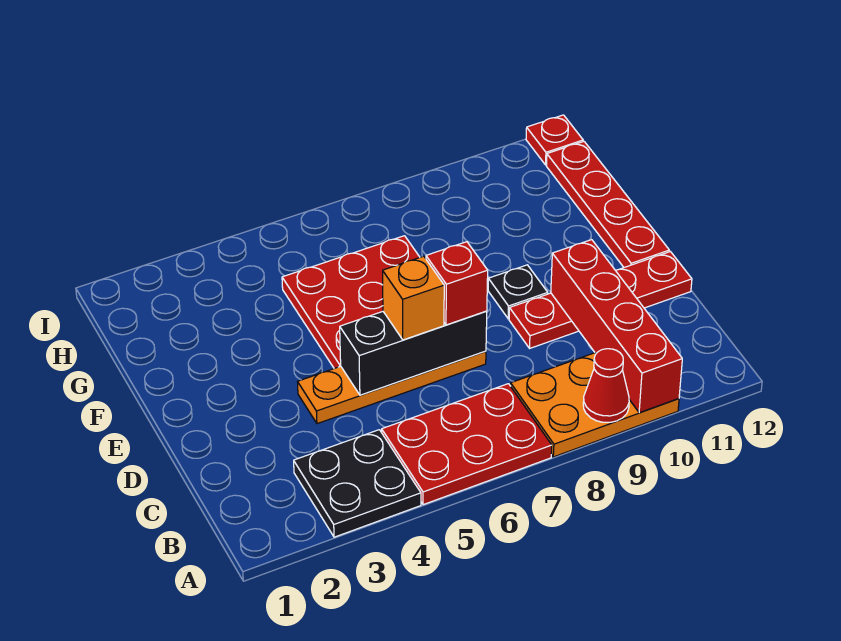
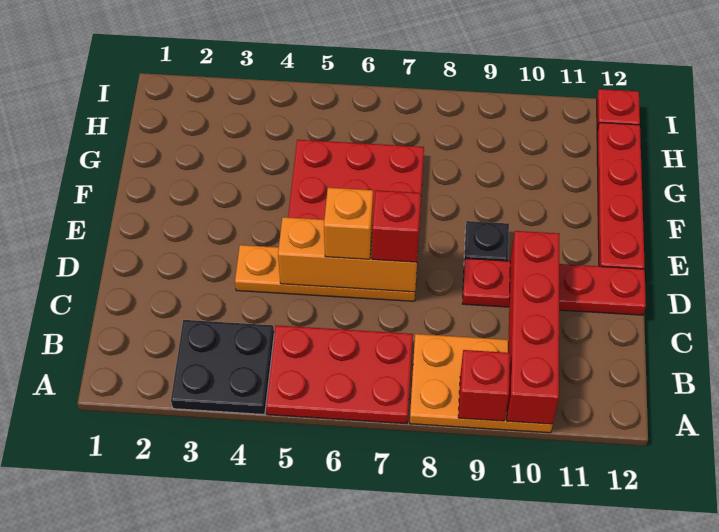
red 1x1 cone [583,349,629,422] -> red 1x1 brick [458,350,510,421]
black 1x3 brick [340,311,487,395] -> orange 1x3 brick [278,217,418,292]

